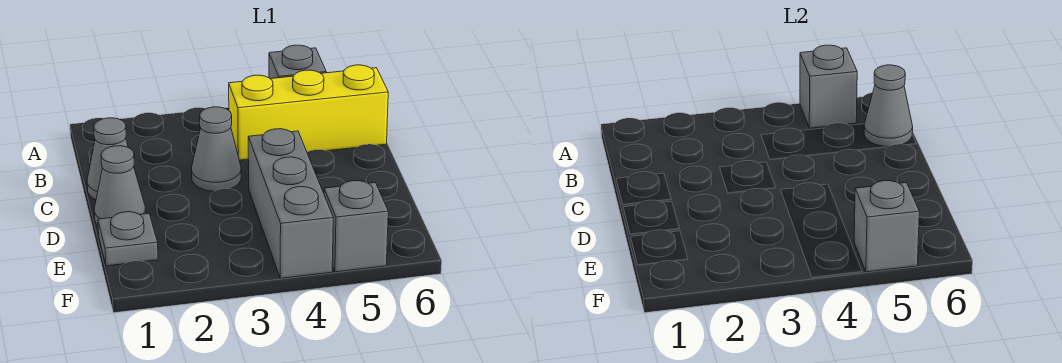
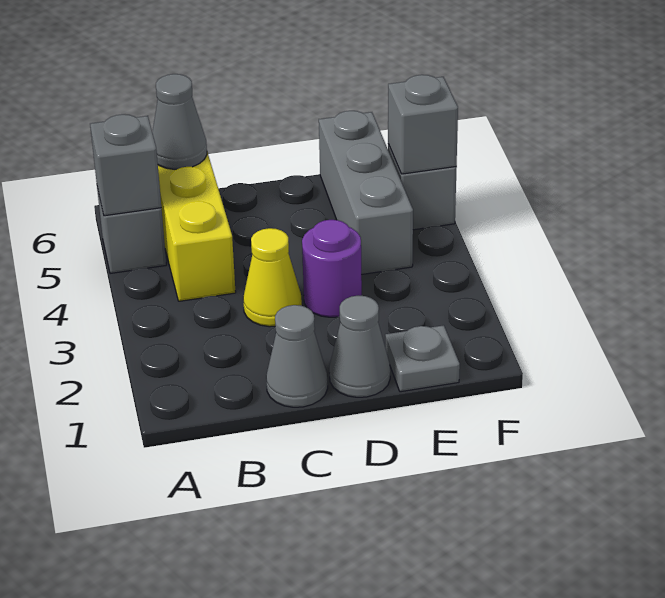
grey 1x1 cone [192,107,241,191] -> yellow 1x1 cone [243,228,302,327]
none -> purple 1x1 round brick [302,220,362,317]
grey 1x3 brick [248,129,333,278] -> grey 1x3 brick turned to [319,111,413,275]

